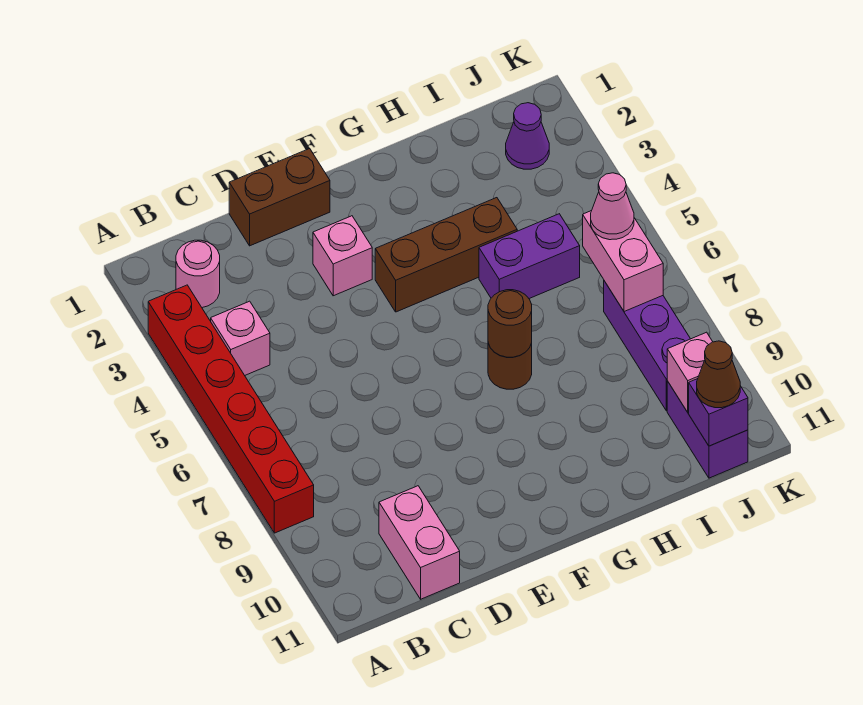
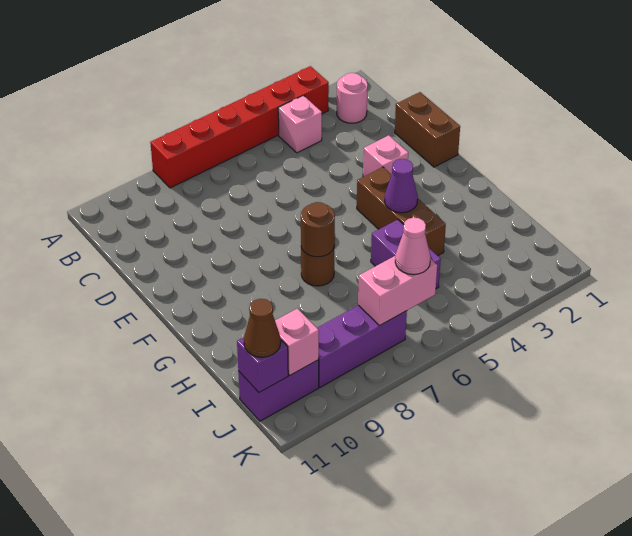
pink 1x2 brick [379,486,460,599] -> none
purple 1x1 cone [506,103,549,169] -> purple 1x1 cone moved to [385,159,418,213]

